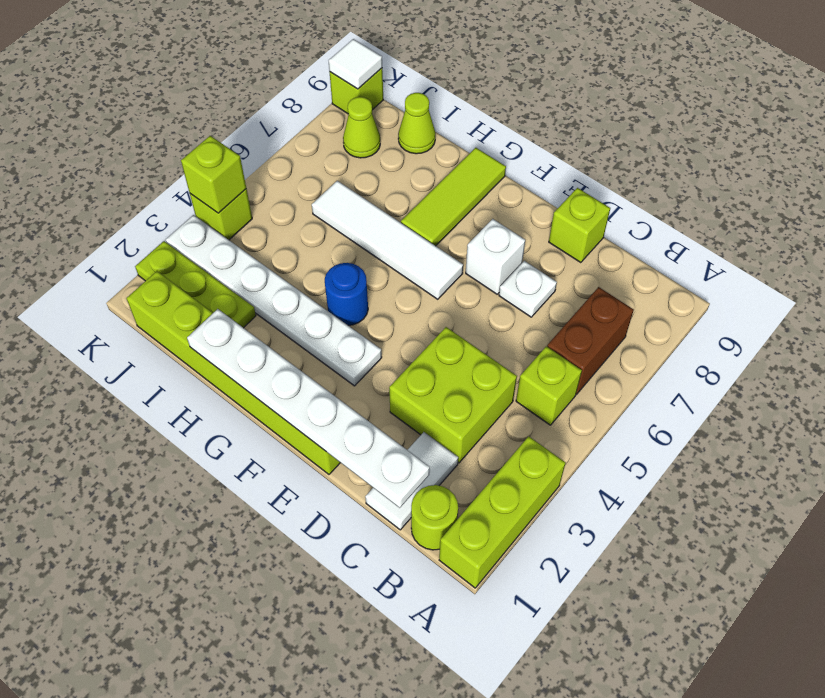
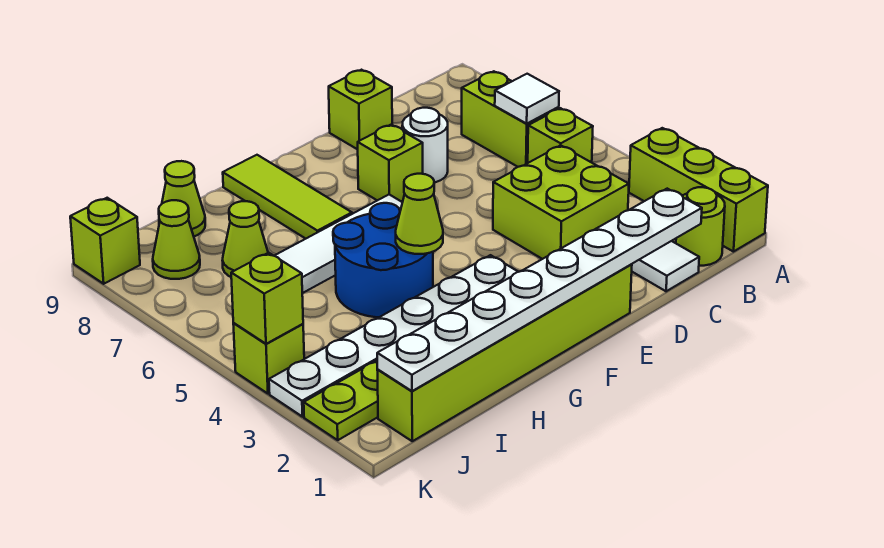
brown 1x2 brick [547,287,634,394] -> lime 1x2 brick [462,71,559,167]
white 1x6 plate [187,309,430,508] -> white 1x8 plate [377,189,702,391]
white 1x1 plate [499,261,557,317] -> white 1x1 round brick [402,108,448,183]
white 1x1 brick [466,219,525,294] -> lime 1x1 brick [358,125,423,202]
blue 1x1 round brick [325,263,368,325] -> blue 2x2 round brick [333,203,433,317]
none -> lime 1x1 cone [396,174,443,254]
none -> lime 1x1 cone [222,201,268,277]
white 1x1 tile [329,39,382,89] -> white 1x1 tile moved to [495,74,559,124]

